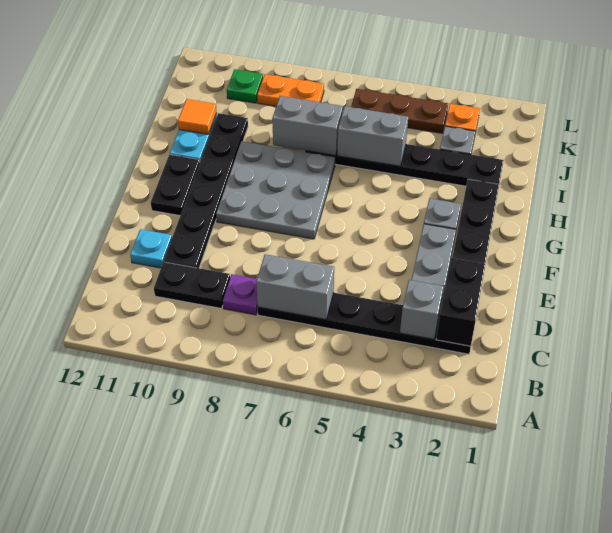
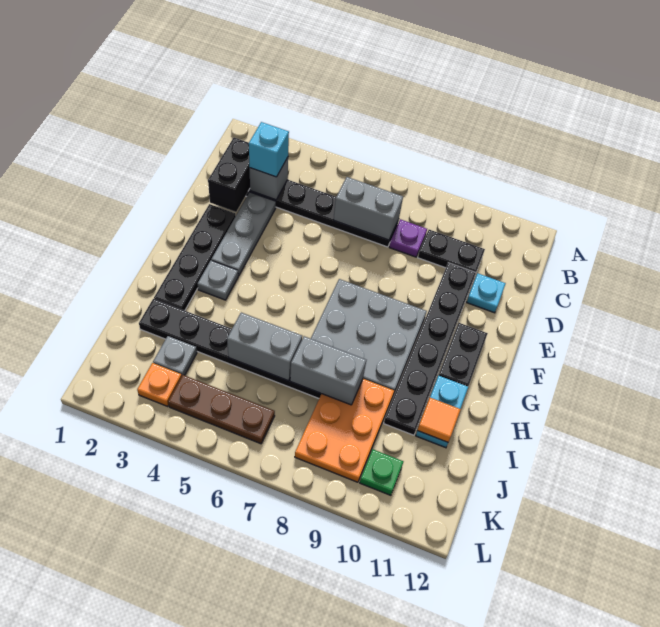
none -> cyan 1x1 brick [249,122,289,177]
orange 1x2 plate [257,74,324,106] -> orange 2x3 plate [295,379,394,482]

